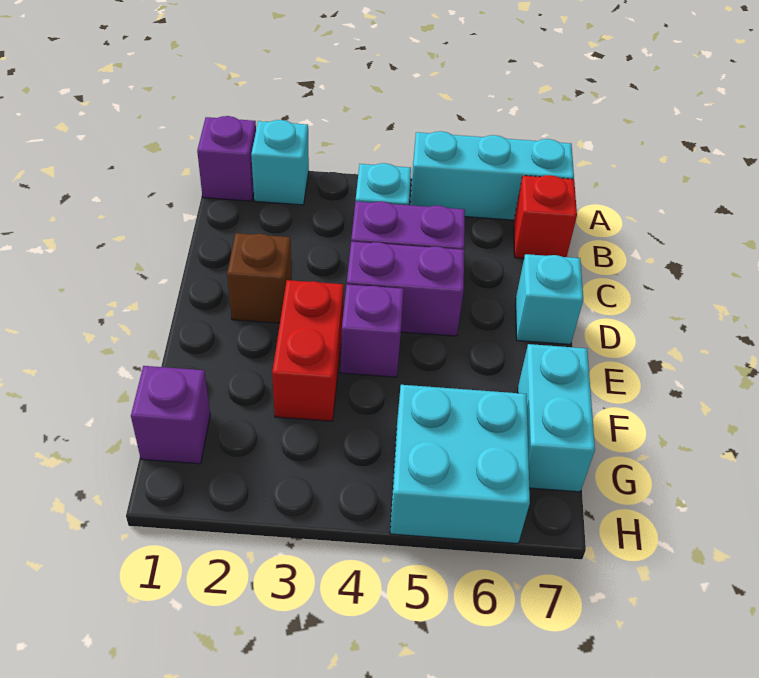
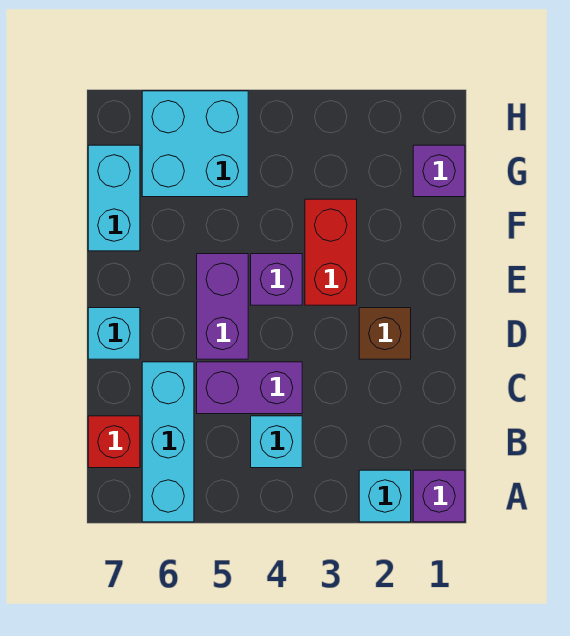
cyan 1x3 brick [410,131,574,220] -> cyan 1x3 brick turned to [142,362,194,522]
purple 1x2 brick [347,242,464,336] -> purple 1x2 brick turned to [197,254,248,359]

